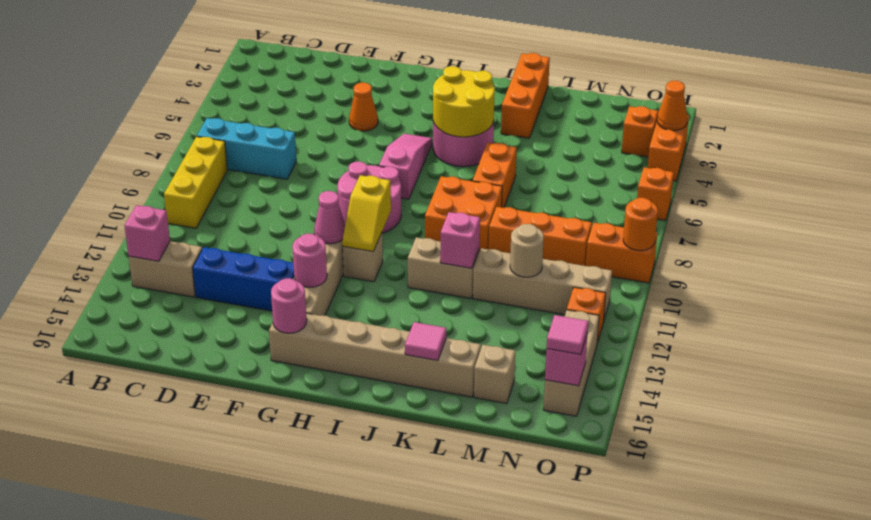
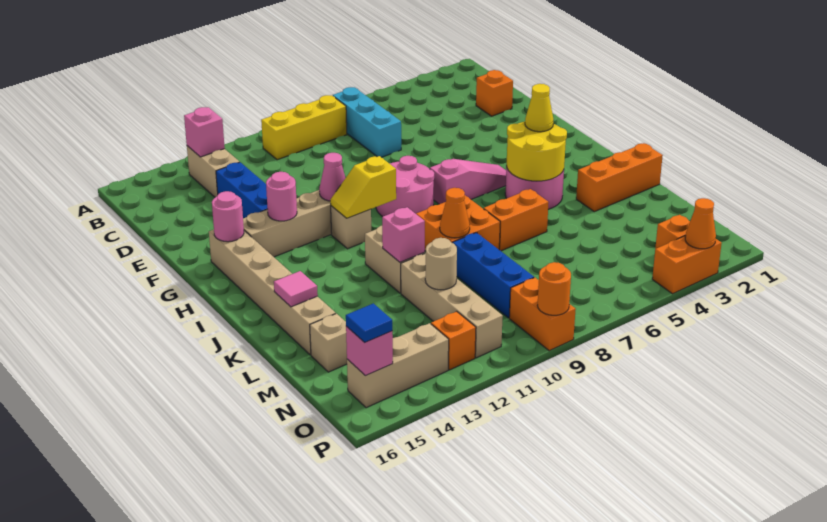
orange 1x1 cone [349,83,378,131] -> orange 1x1 cone moved to [440,188,470,238]
none -> yellow 1x1 cone [525,84,553,132]
orange 1x3 brick [489,207,592,266] -> blue 1x3 brick [452,233,534,318]
pink 1x1 tile [547,315,588,355] -> blue 1x1 tile [346,303,392,342]
orange 1x1 brick [637,167,674,220] -> orange 1x1 brick moved to [476,70,513,116]

